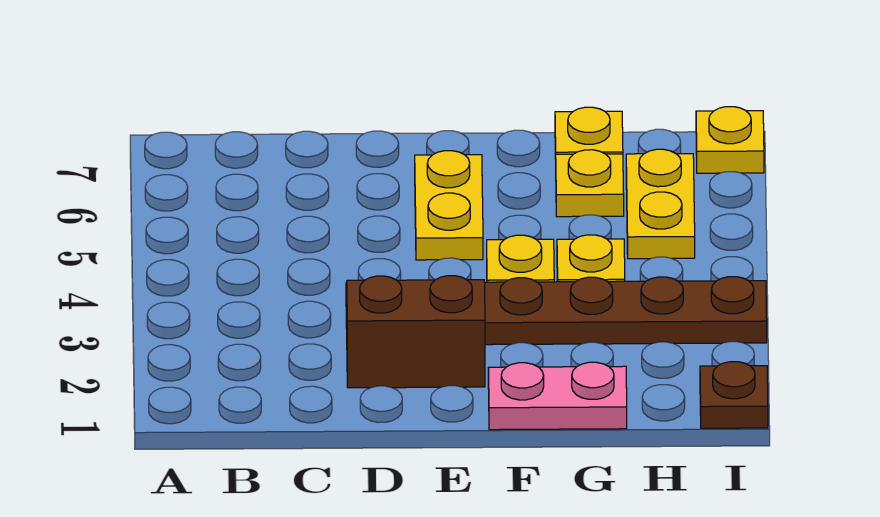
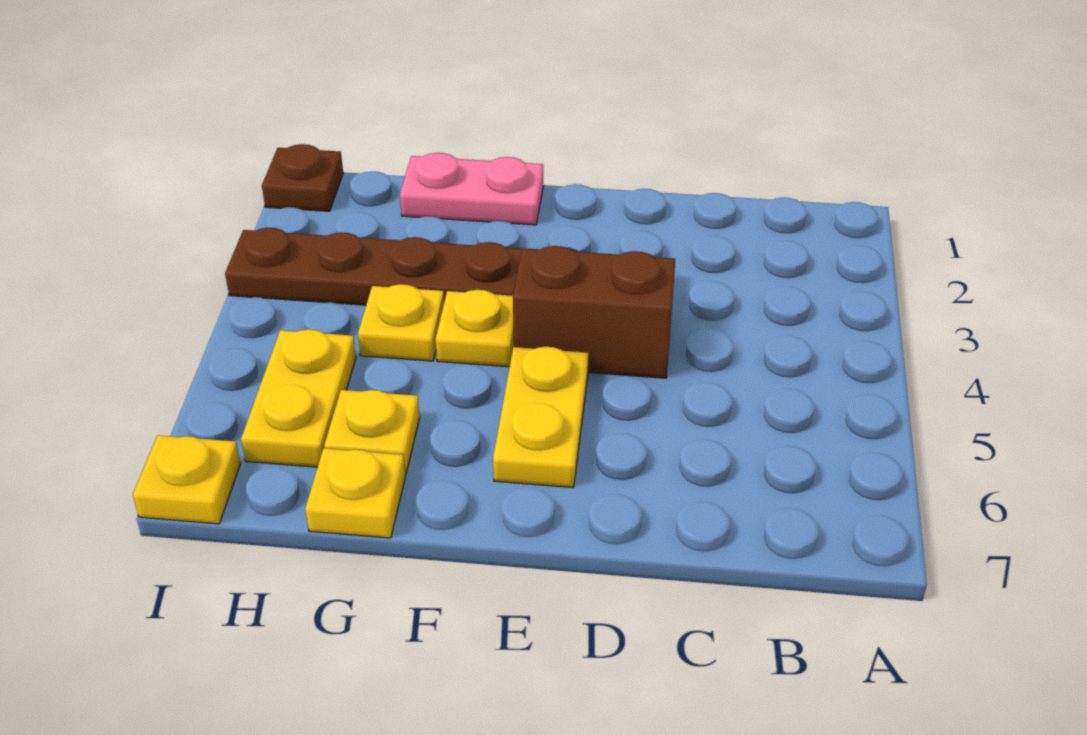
brown 1x2 brick [346,276,485,388] -> brown 1x2 brick moved to [513,246,675,378]

